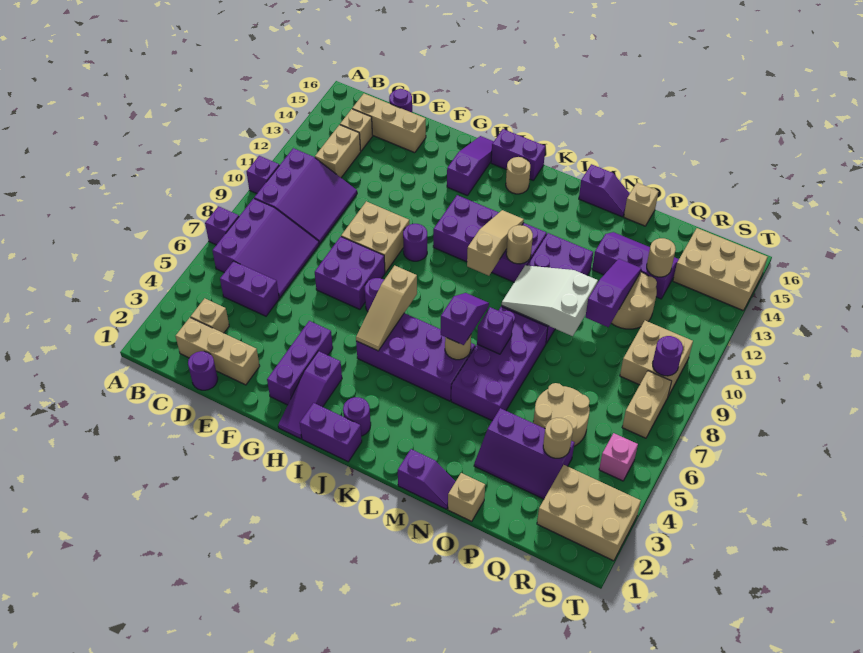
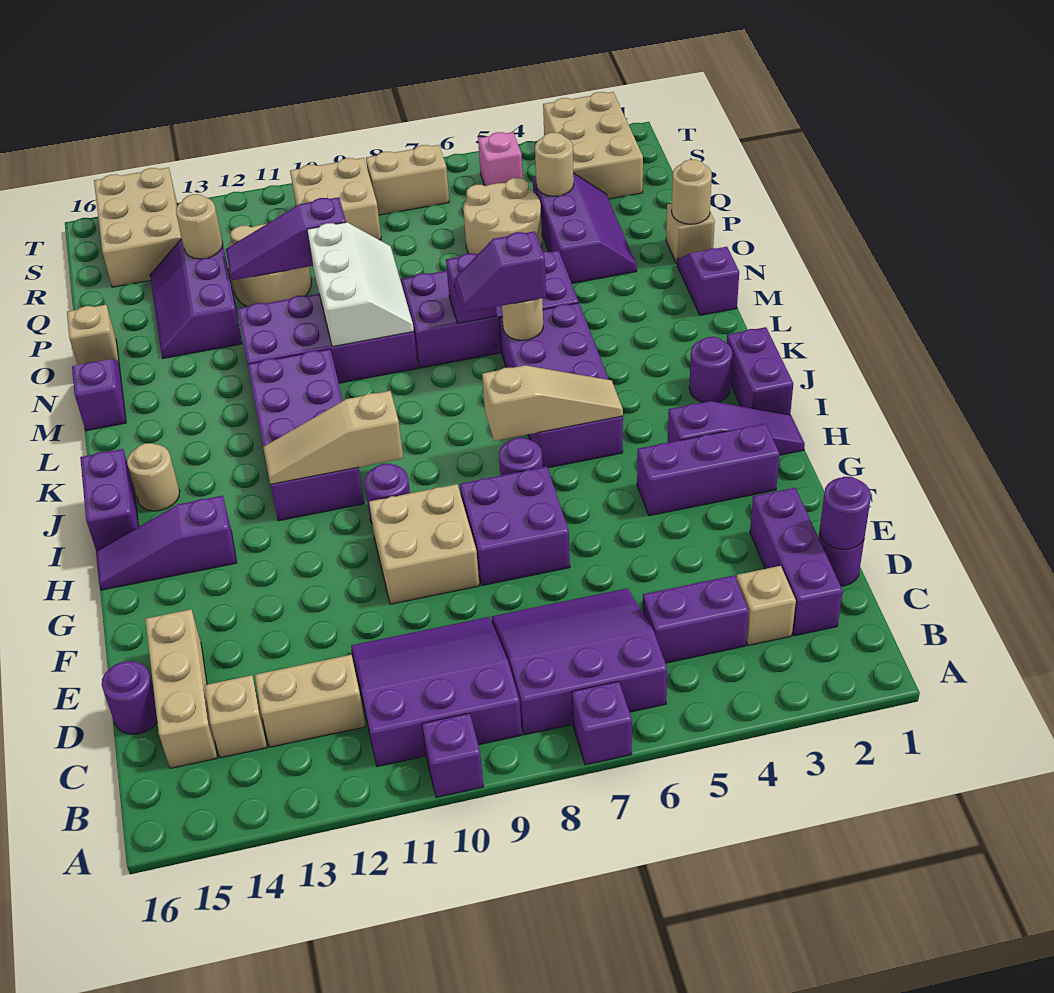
tan 1x3 brick [176,318,260,385] -> purple 1x3 brick [750,488,843,636]
purple 1x2 brick [220,261,279,316] -> purple 1x2 brick turned to [643,575,749,663]
tan 1x3 slope [467,210,524,276] -> tan 1x3 slope moved to [263,391,403,484]
tan 1x1 round brick [506,225,533,264] -> tan 1x1 round brick moved to [672,160,712,224]
white 2x3 slope [502,265,598,336] -> white 2x3 slope turned to [307,222,414,347]
purple 1x1 round brick [653,336,683,376] -> purple 1x1 round brick moved to [819,477,871,550]

